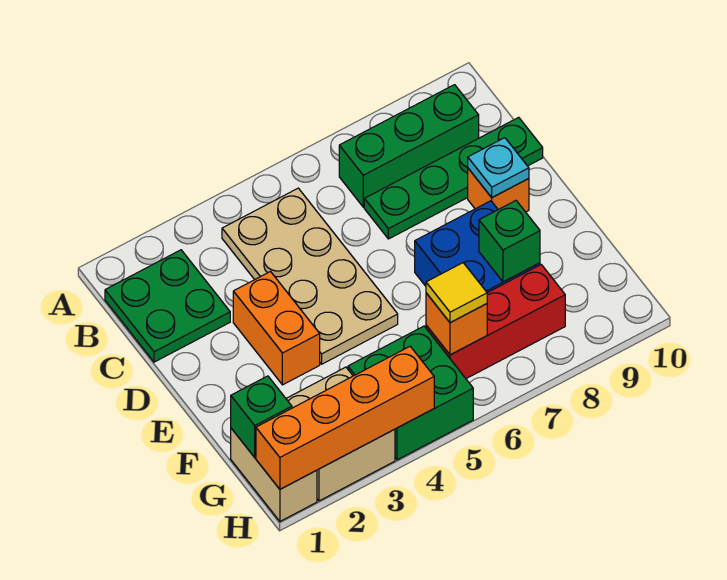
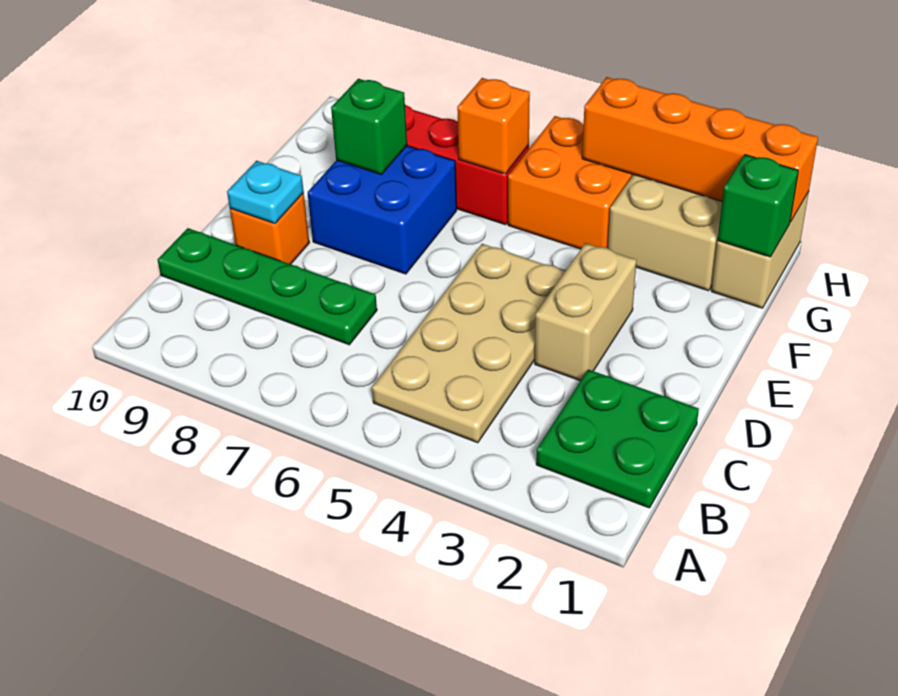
green 1x3 brick [339,85,479,207] -> none
orange 1x2 brick [233,272,320,385] -> tan 1x2 brick [535,243,636,381]
green 2x2 brick [348,326,473,460] -> orange 2x2 brick [508,116,633,249]
yellow 1x1 tile [426,263,487,323] -> none

